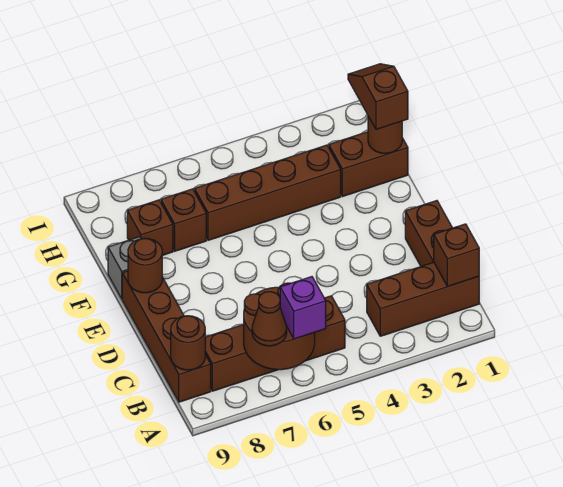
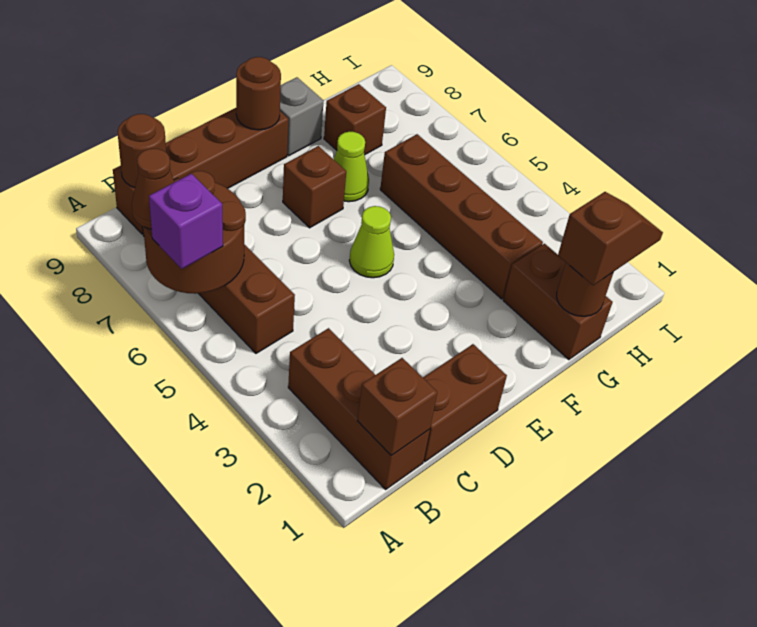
none -> lime 1x1 cone [349,206,394,278]
none -> lime 1x1 cone [334,132,369,202]
brown 1x1 brick [161,189,206,251] -> brown 1x1 brick moved to [283,146,346,228]

